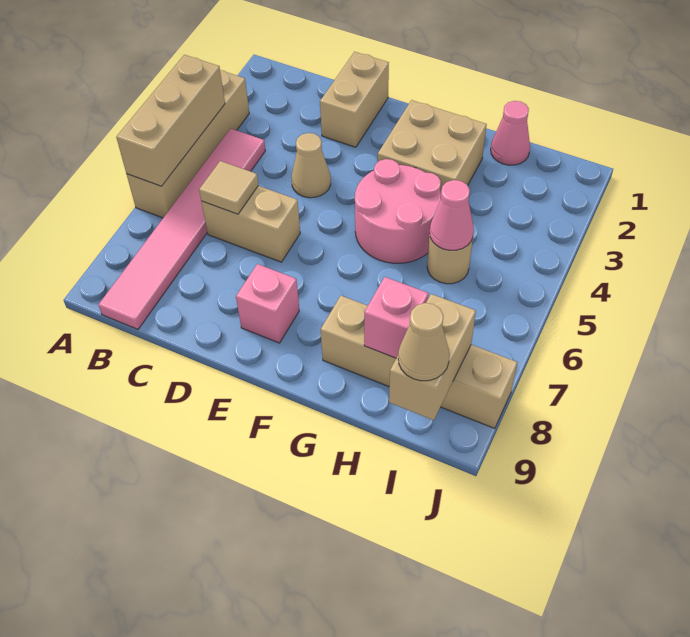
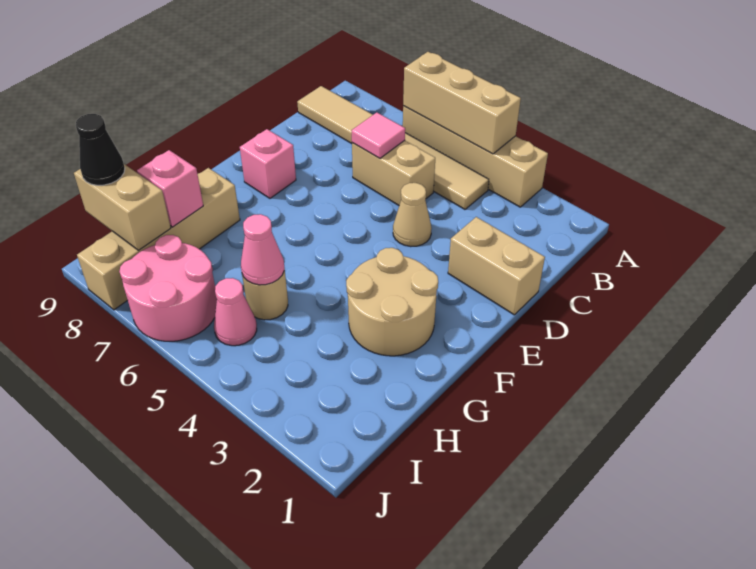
pink 1x6 tile [98,129,265,329] -> tan 1x6 tile [297,86,489,209]
tan 1x2 brick [202,186,300,262] -> tan 1x2 brick turned to [352,140,435,205]
tan 1x1 tile [199,161,258,214] -> pink 1x1 tile [352,113,405,158]
tan 2x2 brick [378,100,487,191] -> tan 2x2 round brick [346,248,438,356]
pink 2x2 round brick [355,159,441,263] -> pink 2x2 round brick moved to [119,235,217,341]
pink 1x1 cone [491,101,530,165] -> pink 1x1 cone moved to [214,278,257,346]
tan 1x1 cone [398,303,449,381] -> black 1x1 cone [76,114,125,185]

